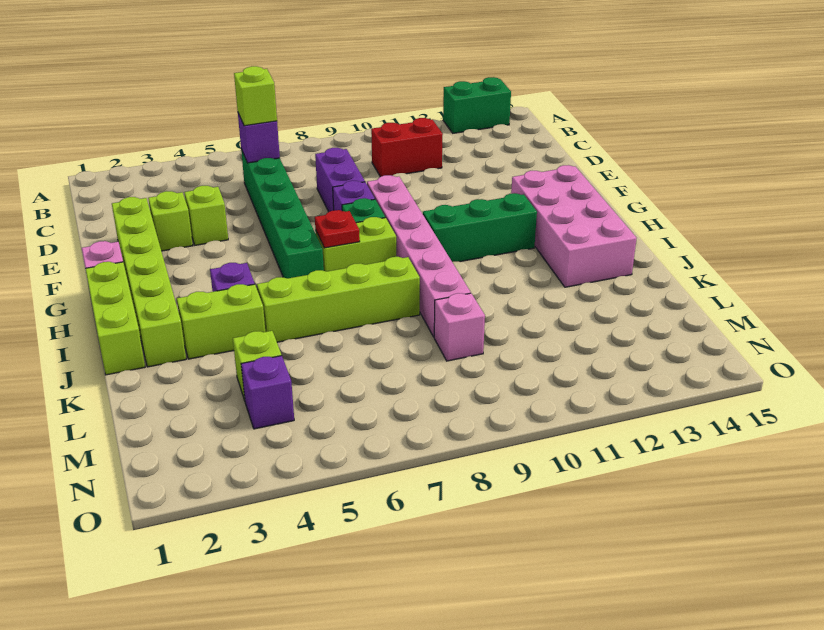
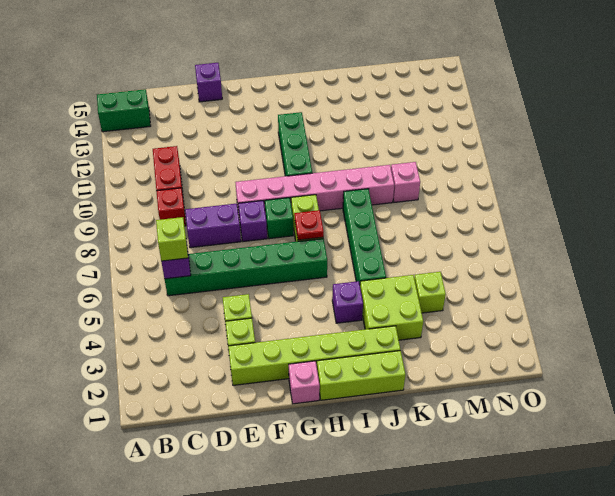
green 1x2 brick [443,77,511,133] -> green 1x2 brick turned to [97,89,151,132]
none -> red 1x1 brick [156,188,186,226]
pink 2x4 brick [511,165,637,287] -> none
lime 1x2 brick [177,284,265,359] -> lime 2x2 brick [360,275,423,340]
lime 1x4 brick [257,257,420,342] -> green 1x4 brick [343,189,386,284]
purple 1x1 brick [241,356,294,429] -> purple 1x1 brick moved to [195,63,222,102]

